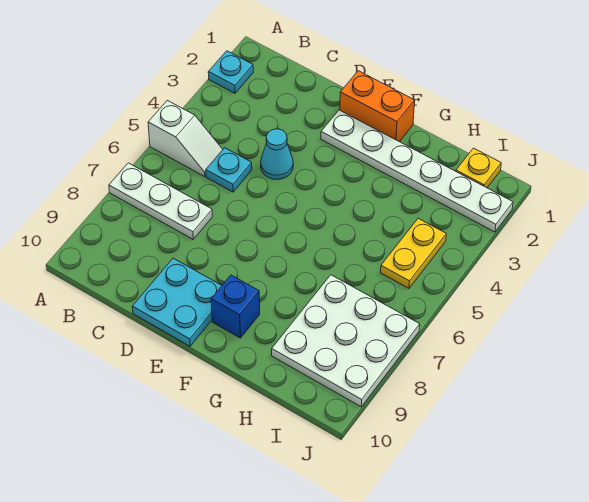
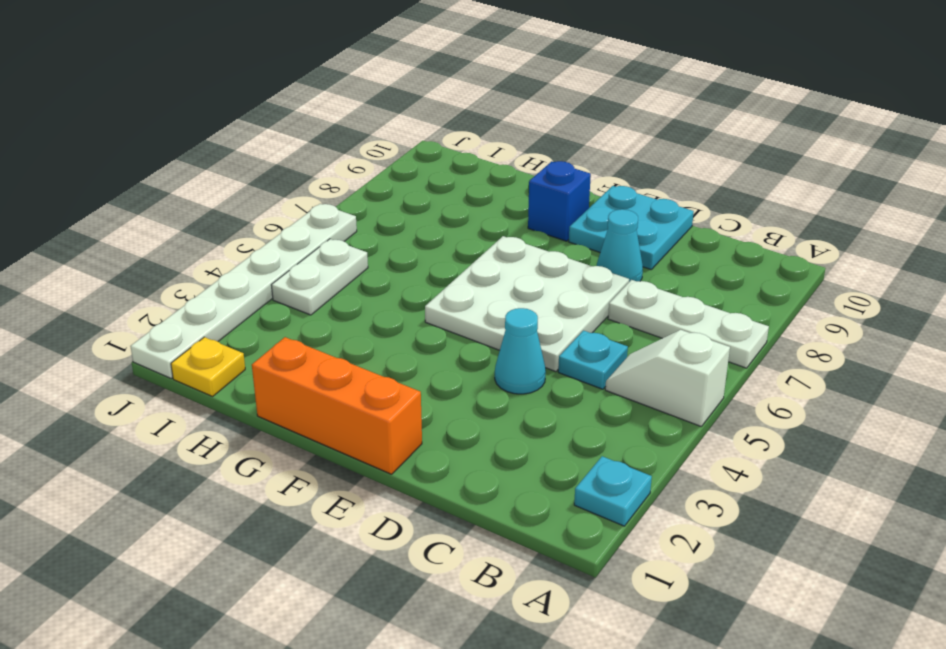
none -> cyan 1x1 cone [597,209,643,282]
orange 1x2 brick [340,71,415,142] -> orange 1x3 brick [252,337,422,474]
white 1x6 plate [321,110,513,232] -> white 1x6 plate turned to [130,204,357,378]
white 3x3 plate [272,275,420,407] -> white 3x3 plate moved to [425,236,629,372]
yellow 1x2 plate [381,218,446,288] -> white 1x2 plate [272,239,368,315]

